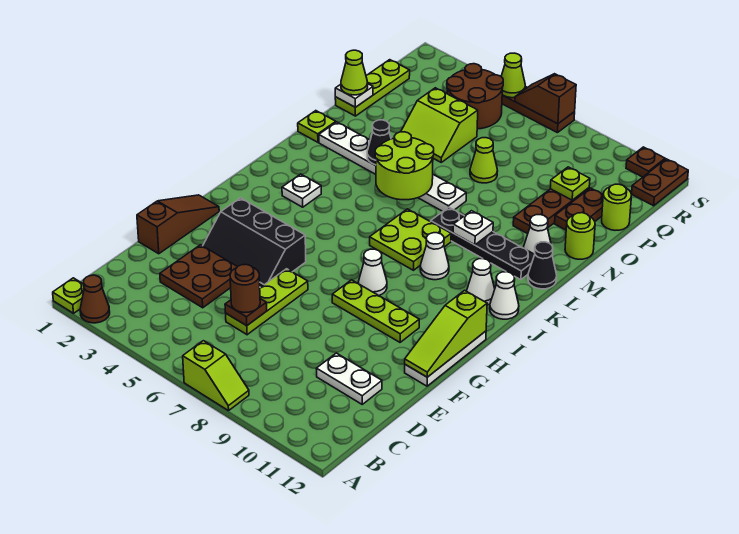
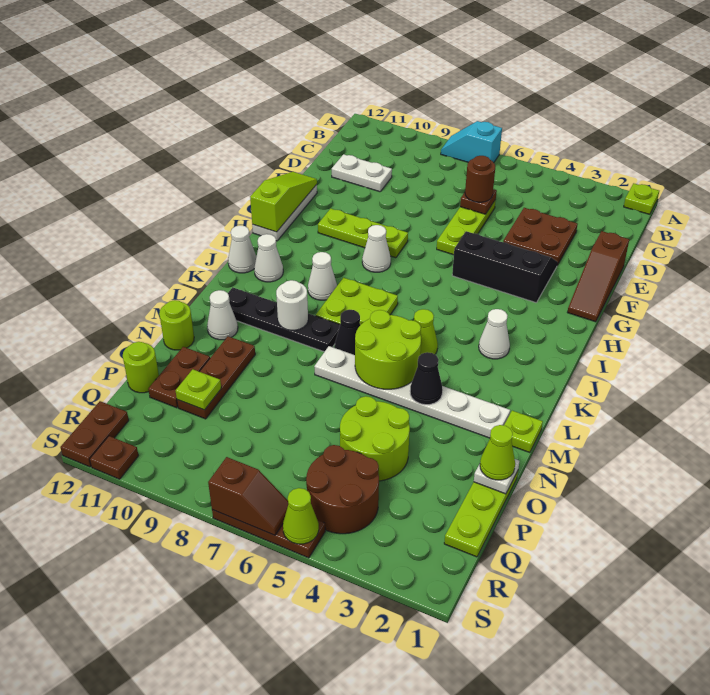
brown 1x1 cone [80,275,110,323] -> none
lime 1x2 slope [183,341,249,411] -> cyan 1x2 slope [441,121,502,162]
white 1x1 plate [282,174,321,207] -> white 1x1 cone [479,309,510,359]
white 1x1 plate [453,211,493,245] -> white 1x1 round brick [276,280,308,330]
black 1x1 cone [528,242,557,289] -> black 1x1 cone moved to [335,310,360,355]
lime 2x2 slope [401,88,478,162] -> lime 2x2 round brick [340,396,410,481]
lime 1x1 cone [470,138,497,183] -> lime 1x1 cone moved to [414,309,438,355]

